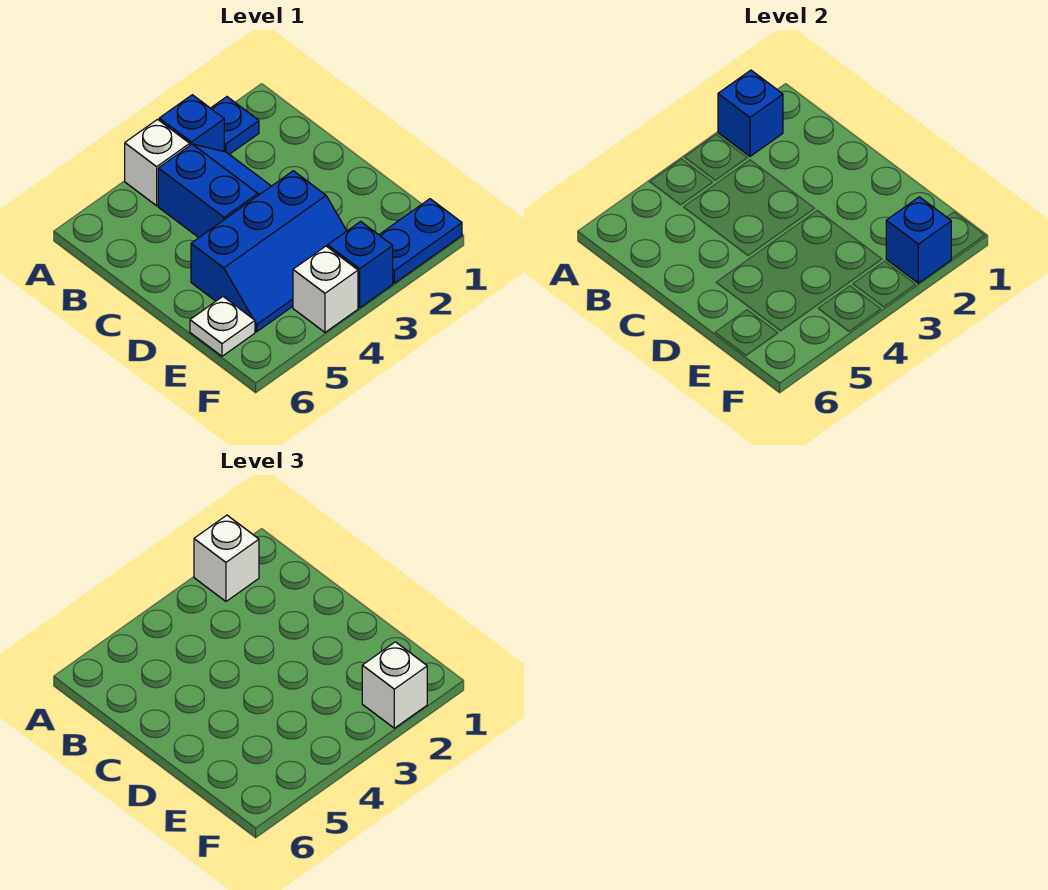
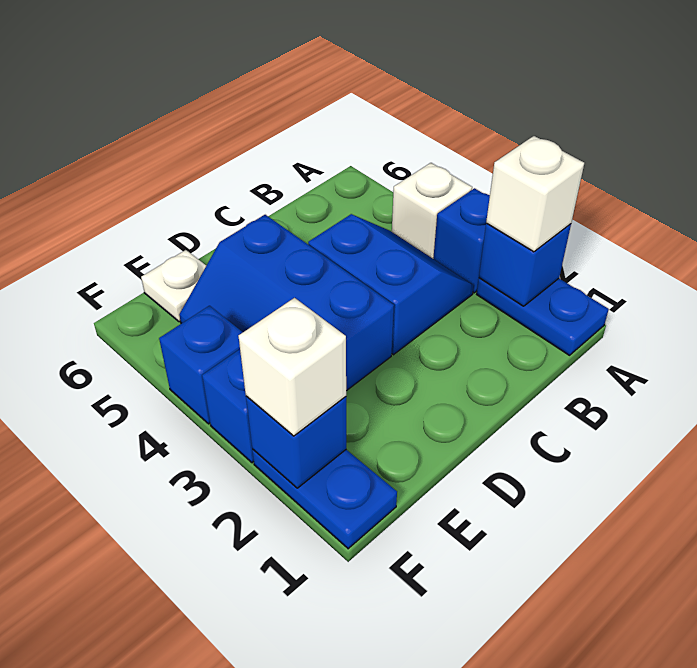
blue 1x1 plate [211,97,259,154] -> blue 1x2 plate [477,278,609,355]
blue 2x2 slope [158,144,271,237] -> blue 2x2 slope turned to [308,214,474,355]
white 1x1 brick [293,246,358,332] -> blue 1x1 brick [159,306,243,424]

